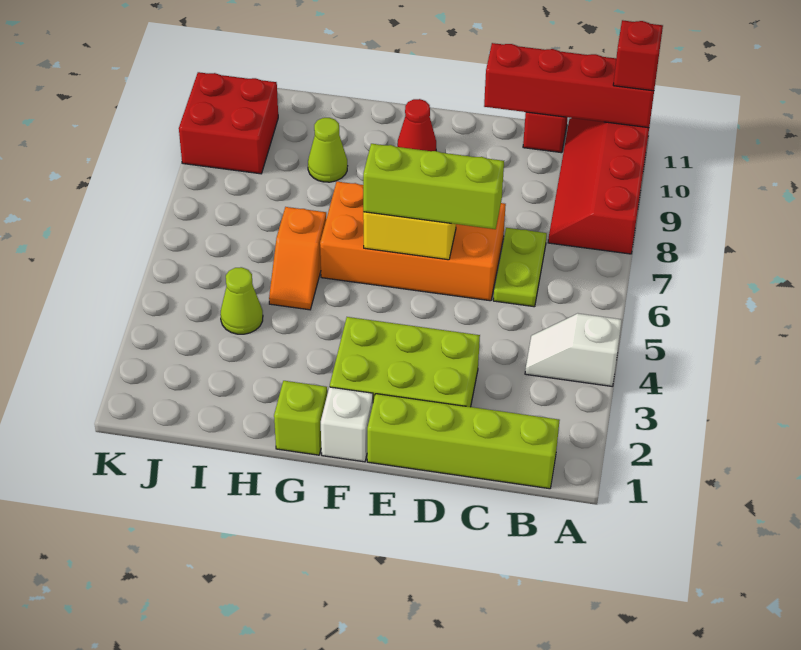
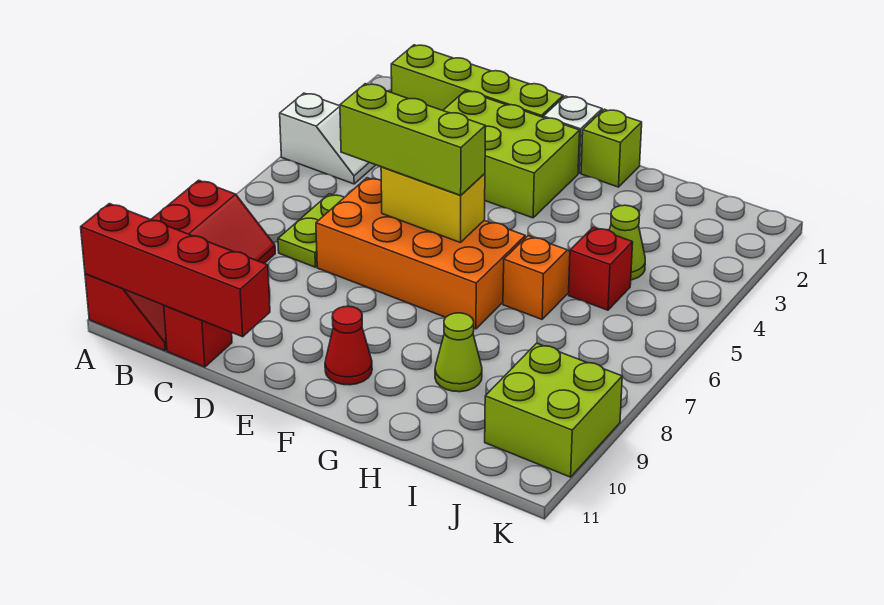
red 1x1 brick [613,20,663,91] -> red 1x1 brick moved to [569,227,633,310]
red 2x2 brick [179,72,278,174] -> lime 2x2 brick [485,343,622,477]

